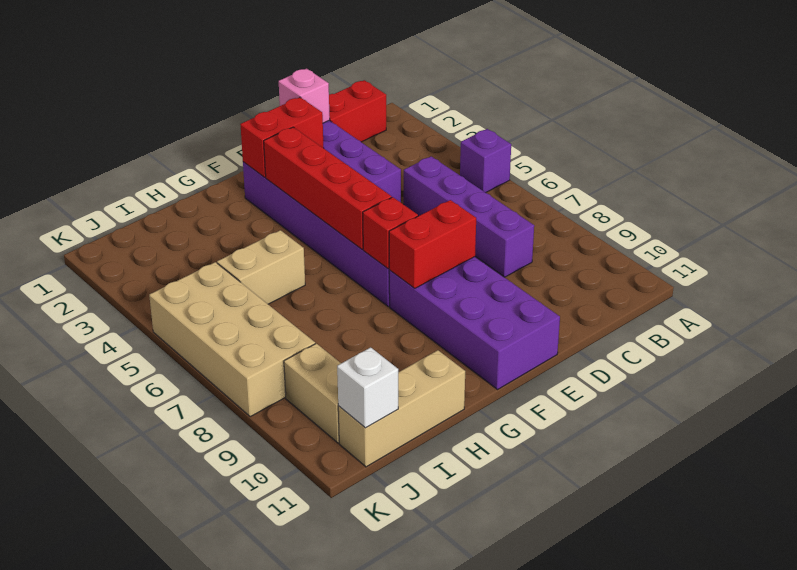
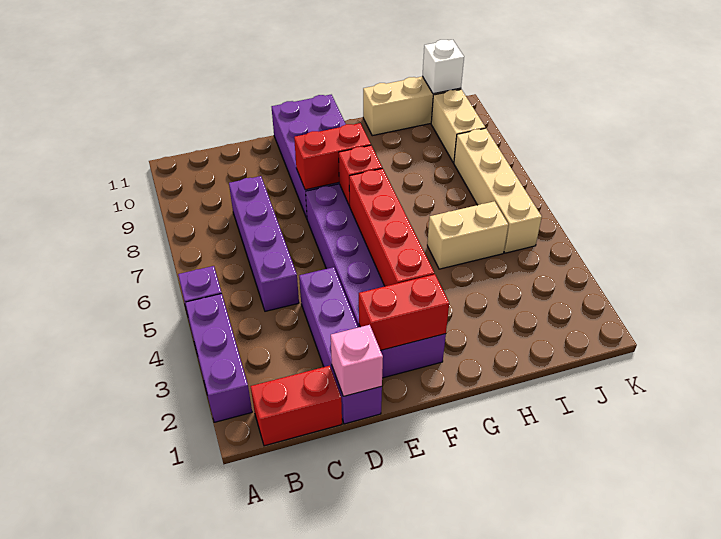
none -> purple 1x3 brick [185,294,252,422]
tan 2x4 brick [149,262,315,417] -> tan 1x4 brick [454,128,542,253]

